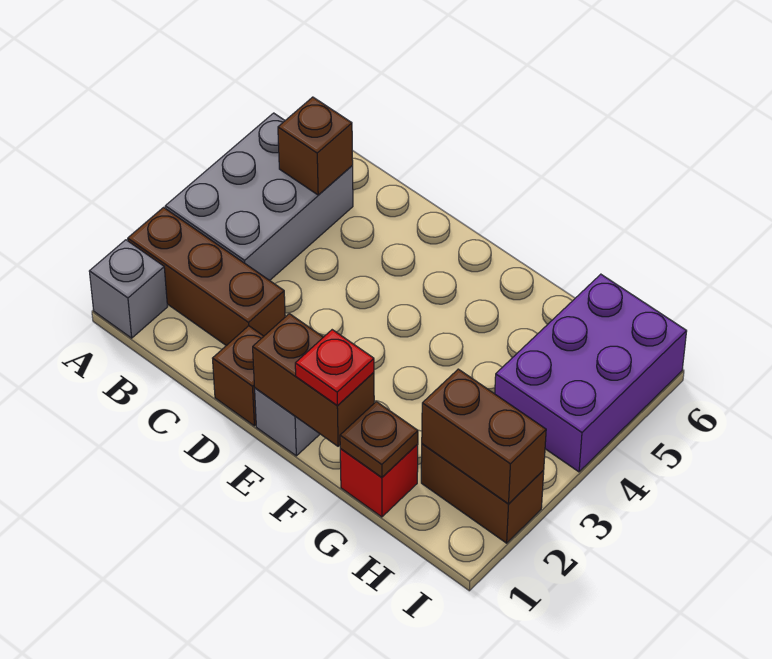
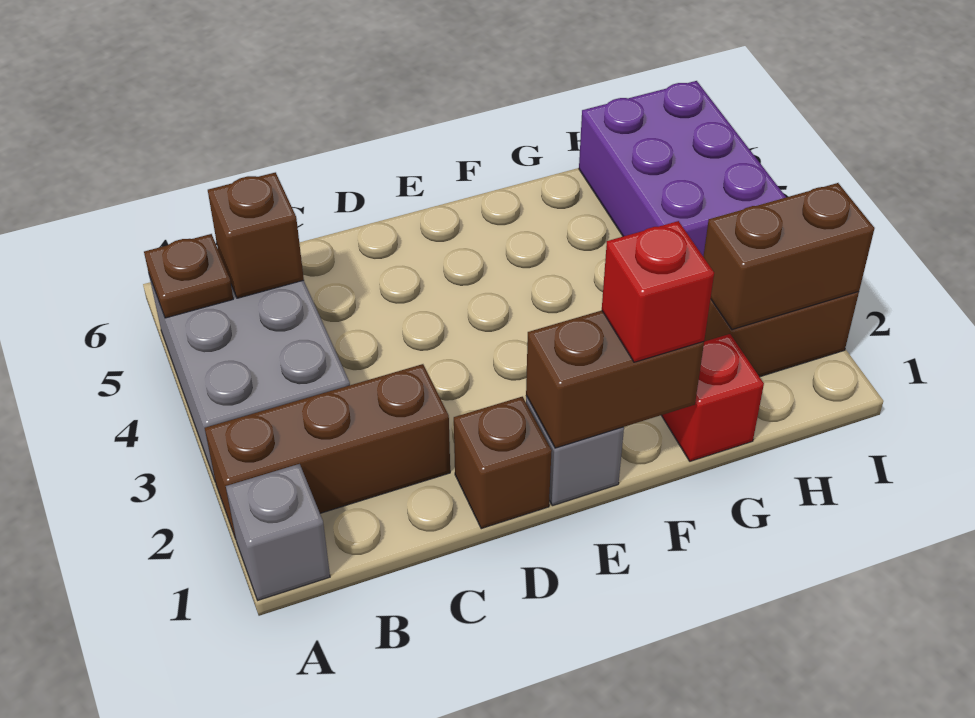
red 1x1 plate [295,330,374,405] -> red 1x1 brick [602,221,714,362]
brown 1x1 plate [340,402,418,477] -> brown 1x1 plate moved to [144,234,233,318]

